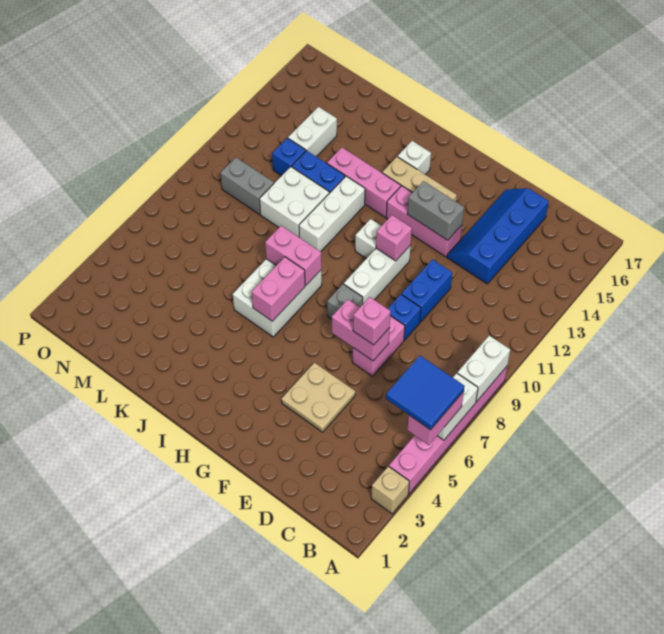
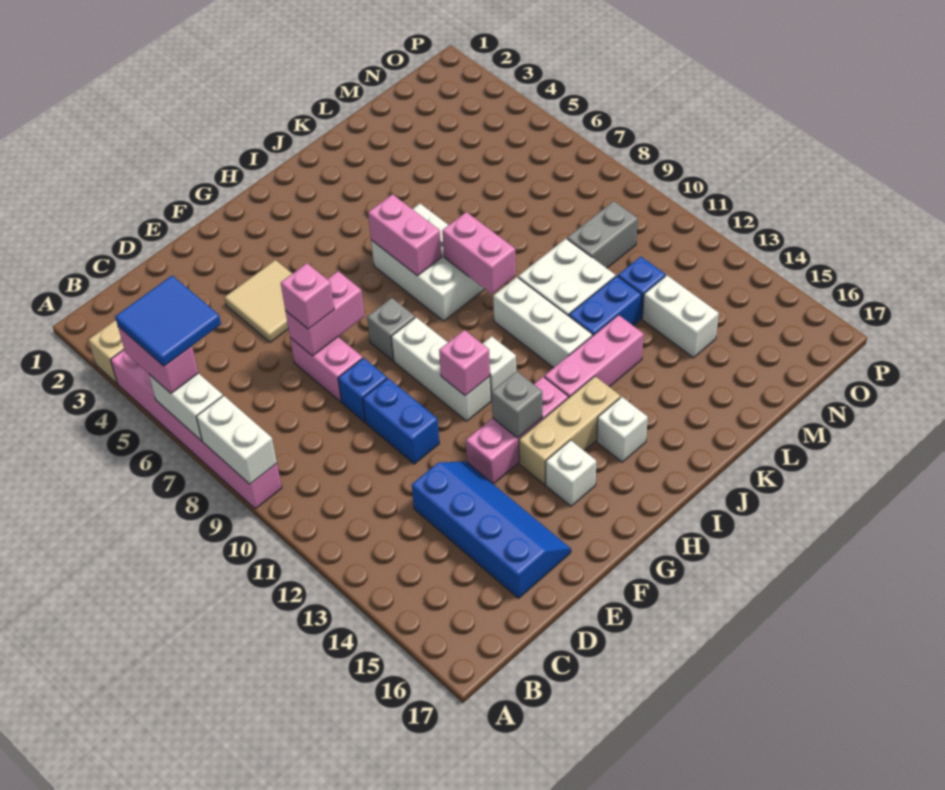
tan 2x2 plate [281,363,355,432] -> tan 2x2 tile [225,260,292,342]
grey 1x2 brick [407,181,464,240] -> grey 1x1 brick [491,371,542,438]
none -> white 1x1 brick [546,440,596,506]
pink 1x2 brick [265,226,322,286] -> pink 1x2 brick turned to [442,212,516,294]

